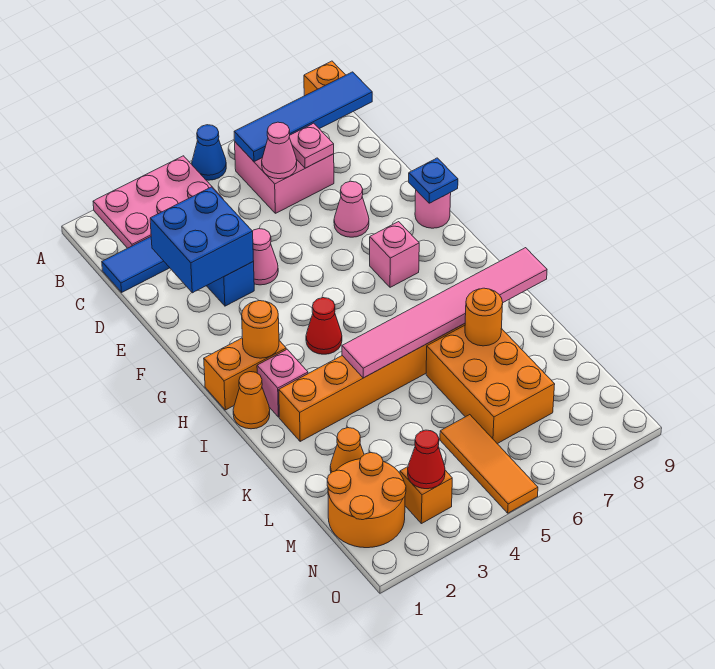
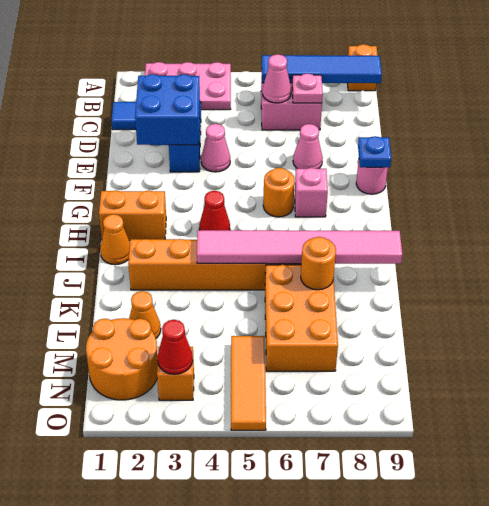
blue 1x1 cone [192,125,226,180] -> none
orange 1x1 round brick [242,301,279,358] -> orange 1x1 round brick moved to [263,168,295,217]
pink 1x1 brick [257,349,308,417] -> none

